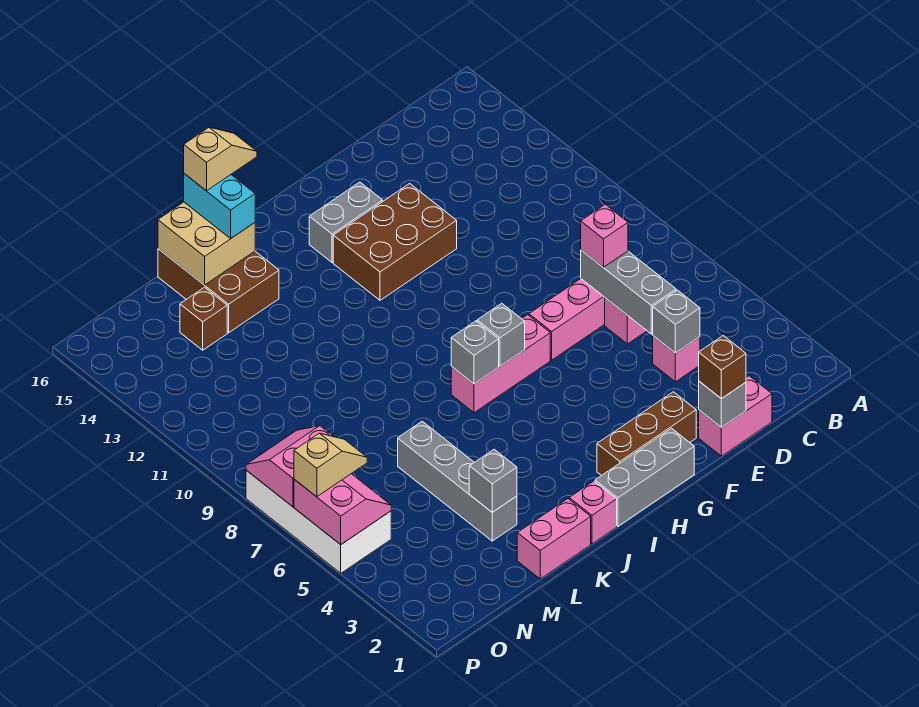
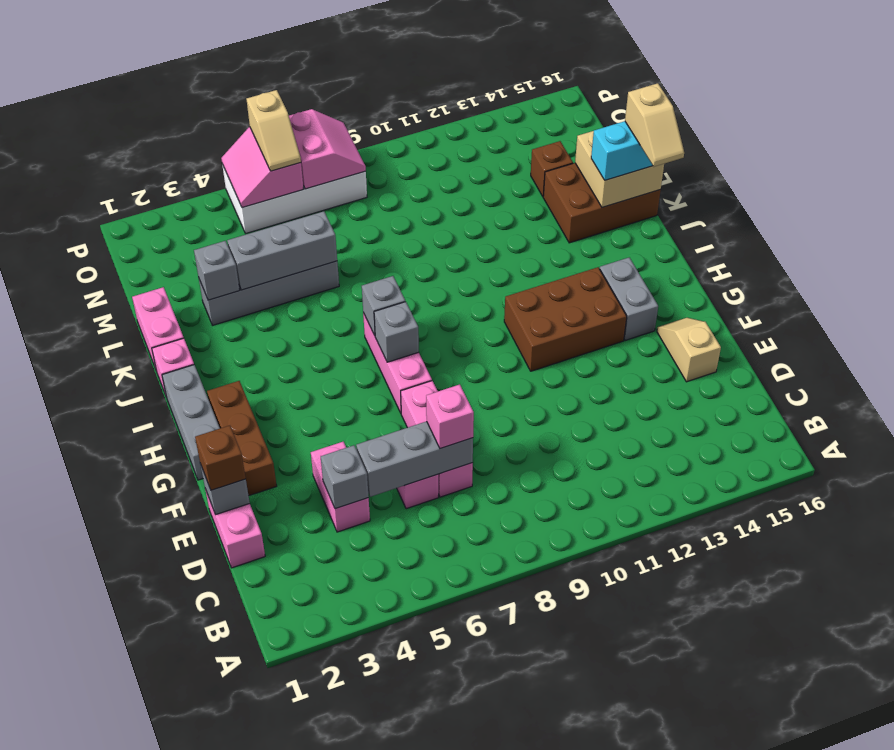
pink 1x1 brick [653,336,700,382] -> pink 1x2 brick [311,442,370,532]
none -> tan 1x2 slope [657,318,721,382]
brown 2x3 brick [333,184,457,300] -> brown 2x3 brick turned to [504,267,627,371]
none -> grey 1x3 brick [227,211,337,290]
pink 2x2 slope [294,474,391,544] -> pink 2x2 slope turned to [221,127,303,208]

